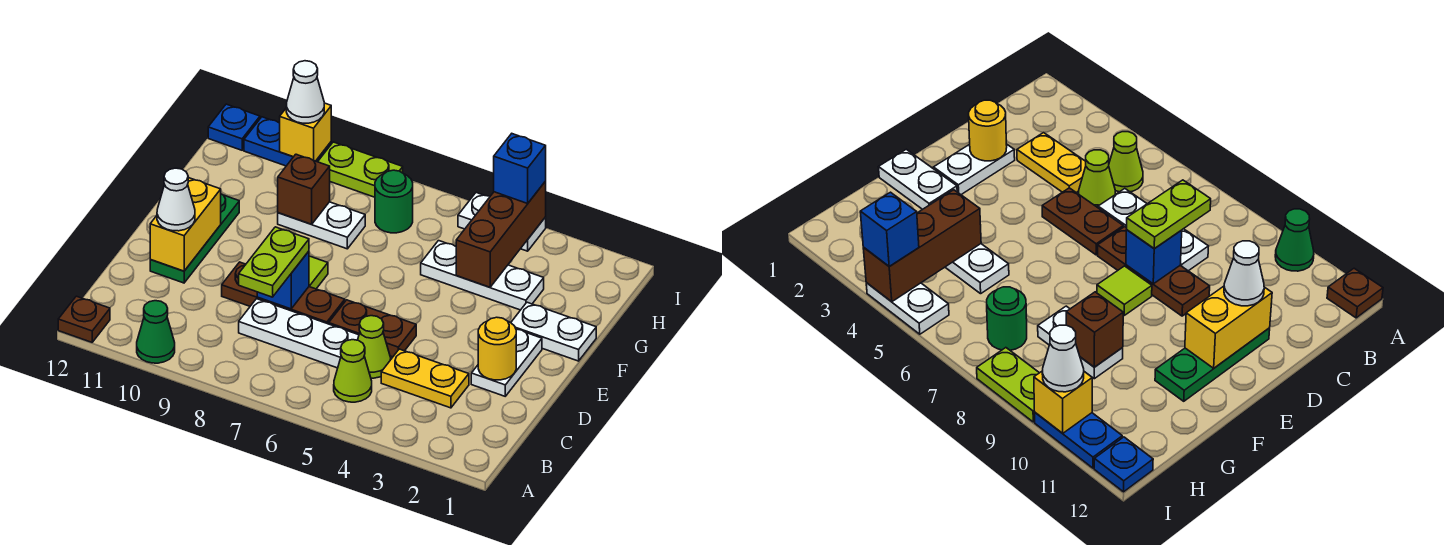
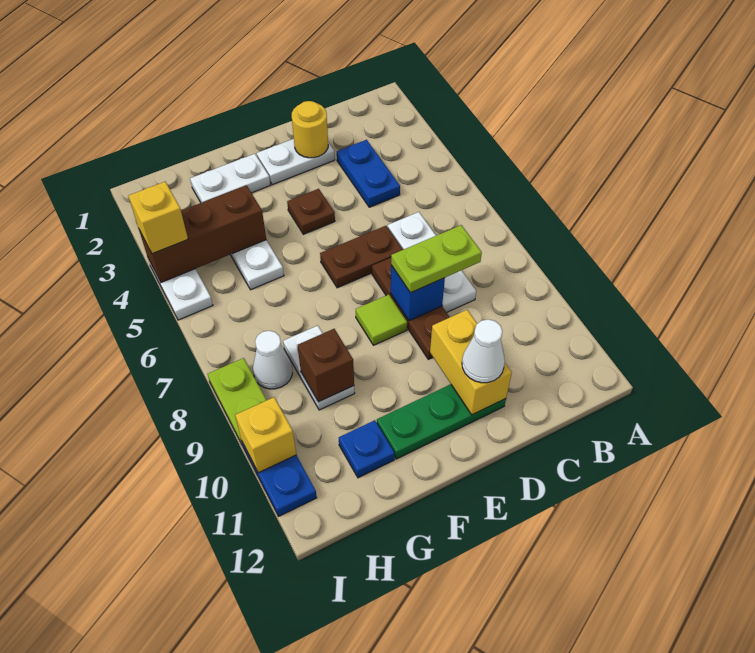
green 1x1 cone [137,301,175,363] -> none
brown 1x1 plate [58,296,110,342] -> brown 1x1 plate moved to [287,189,335,234]
lime 1x1 cone [334,340,372,402] -> none
yellow 1x2 plate [381,349,469,408] -> blue 1x2 plate [337,140,400,207]
lime 1x1 cone [358,316,391,378] -> none
brown 1x2 plate [329,300,416,357] -> brown 1x2 plate turned to [320,226,403,288]
yellow 1x2 brick [150,178,221,271] -> yellow 1x2 brick turned to [430,310,512,415]
white 1x2 plate [511,302,596,361] -> white 1x2 plate turned to [190,154,270,203]
green 1x1 round brick [375,170,413,233] -> none
blue 1x1 brick [494,134,546,203] -> yellow 1x1 brick [128,182,188,254]
white 1x1 cone [286,61,324,123] -> white 1x1 cone moved to [253,331,292,389]
blue 1x1 plate [208,104,260,150] -> blue 1x1 plate moved to [339,420,395,478]

